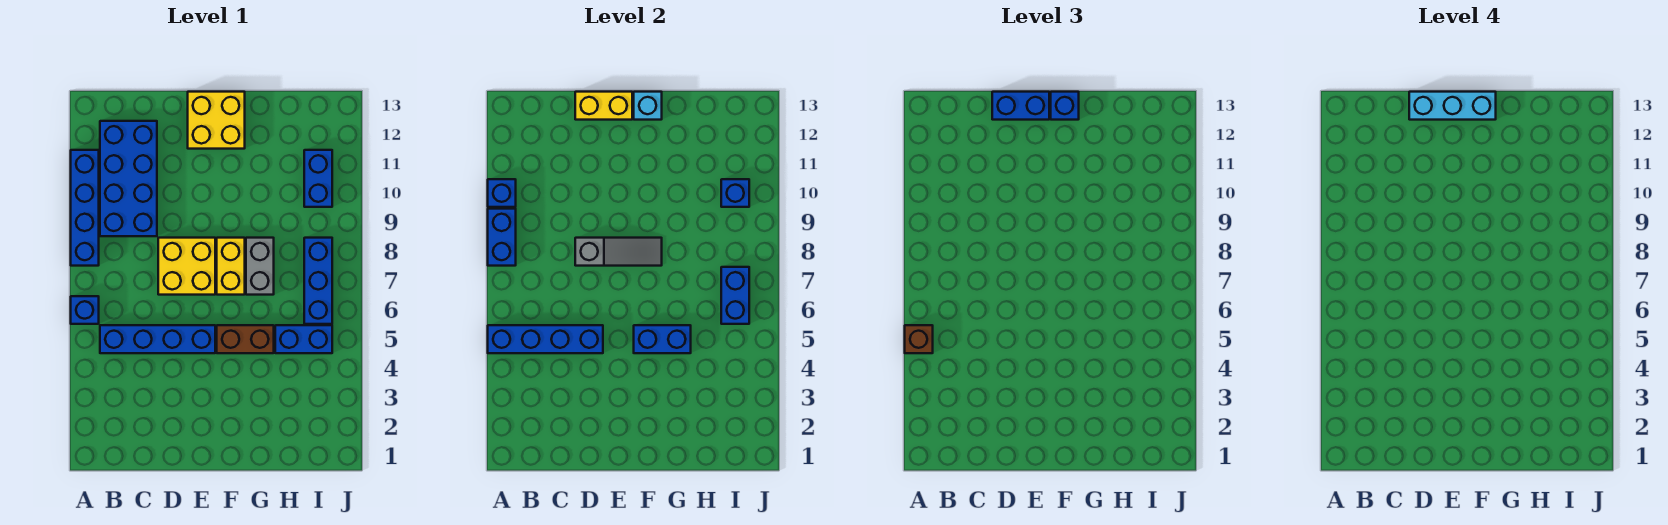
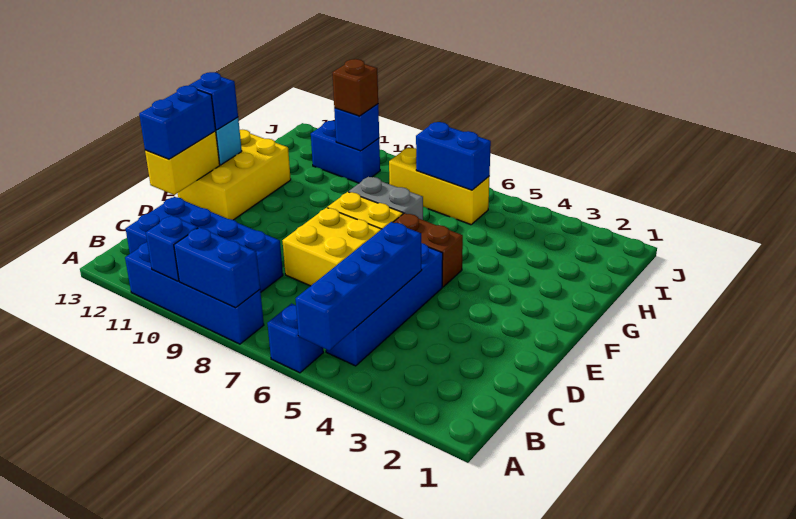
brown 1x1 brick [905,325,933,353] -> brown 1x1 brick moved to [332,59,378,116]
grey 1x3 slope [575,238,662,266] -> none
cyan 1x3 brick [1409,92,1496,120] -> none
yellow 2x2 brick [188,92,245,149] -> yellow 2x3 brick [178,130,291,220]
brown 1x2 brick [217,325,274,353] -> brown 1x2 brick turned to [393,213,463,287]
blue 1x2 brick [634,325,691,353] -> none
blue 1x2 brick [275,325,332,353] -> none
blue 1x3 brick [304,238,332,324] -> yellow 1x3 brick [389,148,489,225]

